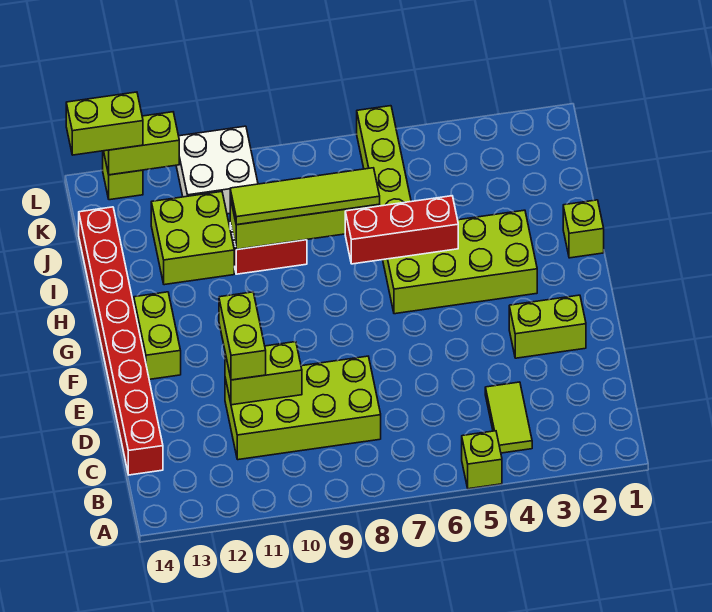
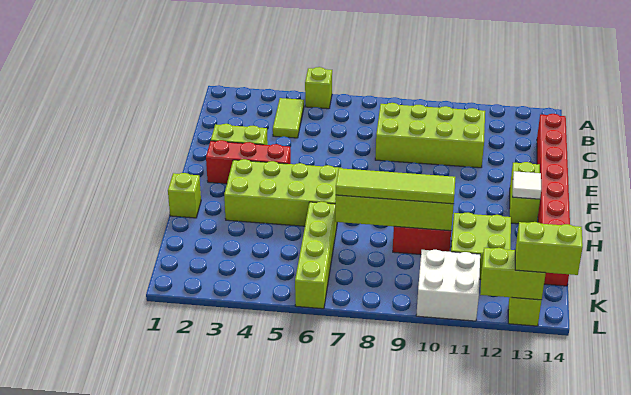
lime 1x2 brick [225,342,302,405] -> none
lime 1x2 brick [219,292,266,380] -> none
none -> white 1x1 tile [513,171,541,199]
red 1x3 brick [345,196,458,264] -> red 1x3 brick moved to [206,140,291,184]

